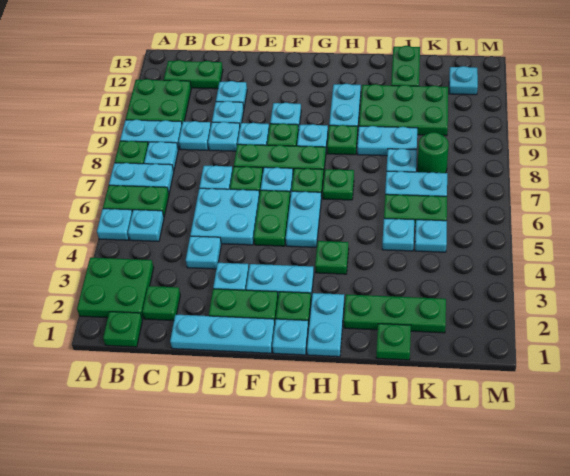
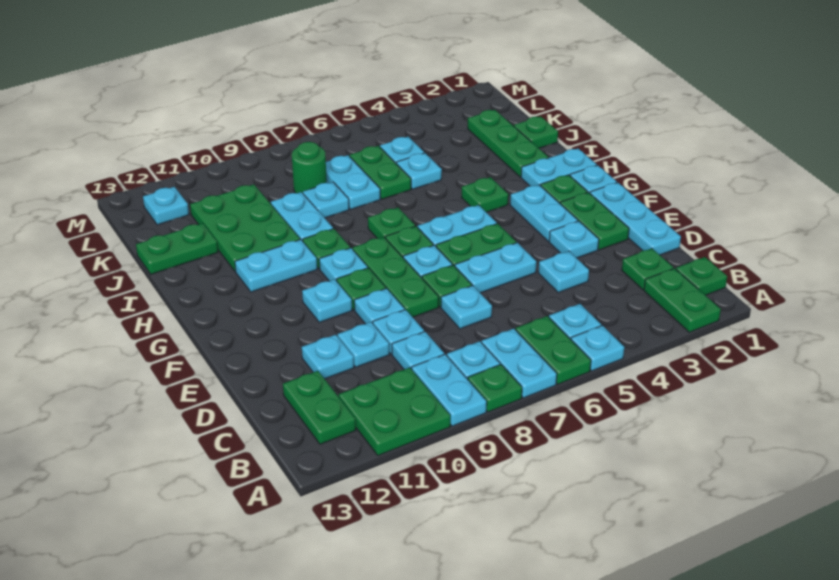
green 2x2 plate [77,258,154,319] -> green 1x2 plate [644,268,721,332]
cyan 2x2 plate [190,188,260,245] -> cyan 1x2 plate [455,243,537,293]

